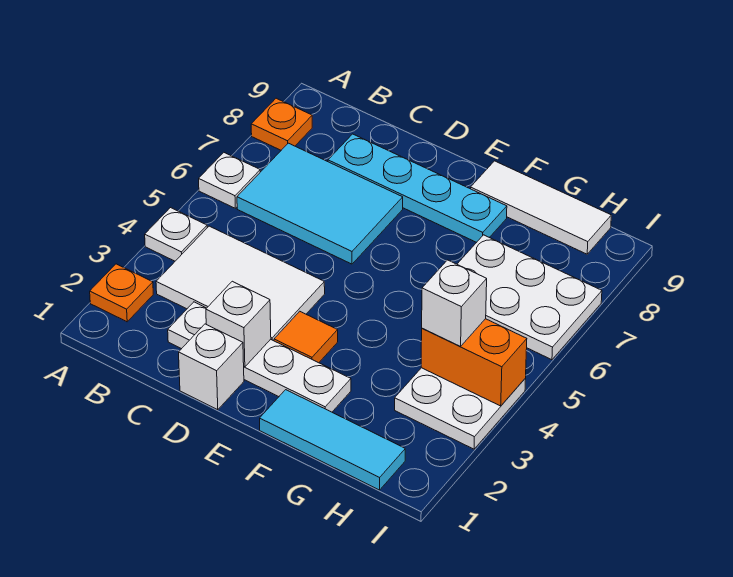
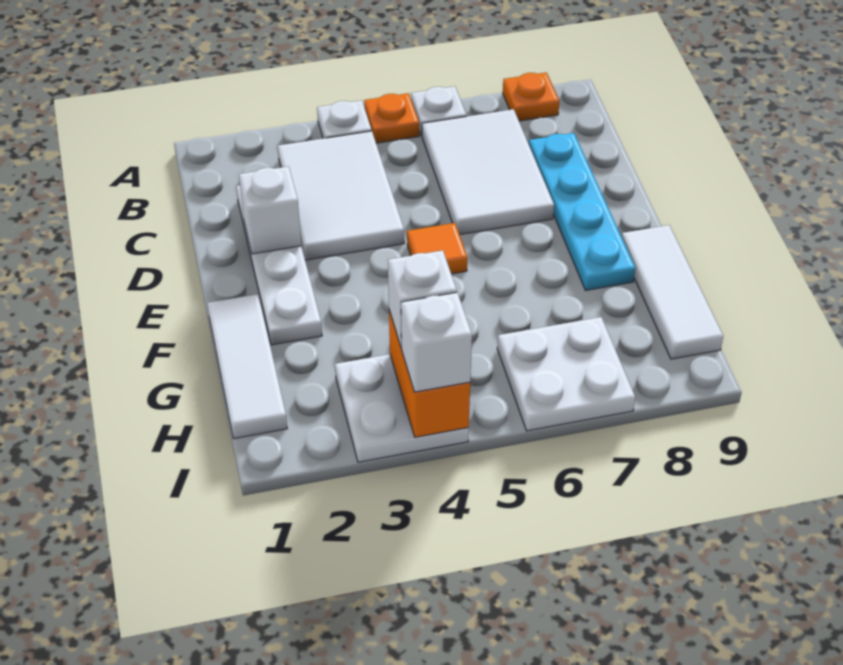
orange 1x1 plate [90,264,153,322] -> orange 1x1 plate moved to [364,93,419,143]
cyan 2x3 tile [237,143,403,264] -> white 2x3 tile [422,109,554,235]
white 1x1 brick [179,324,244,410] -> white 1x1 brick moved to [401,292,472,392]
orange 1x1 tile [274,311,338,363] -> orange 1x1 tile moved to [407,223,467,274]
cyan 1x3 tile [260,390,405,490] -> white 1x3 tile [207,294,287,439]
white 2x3 plate [457,235,602,360] -> white 2x2 plate [497,317,635,431]

